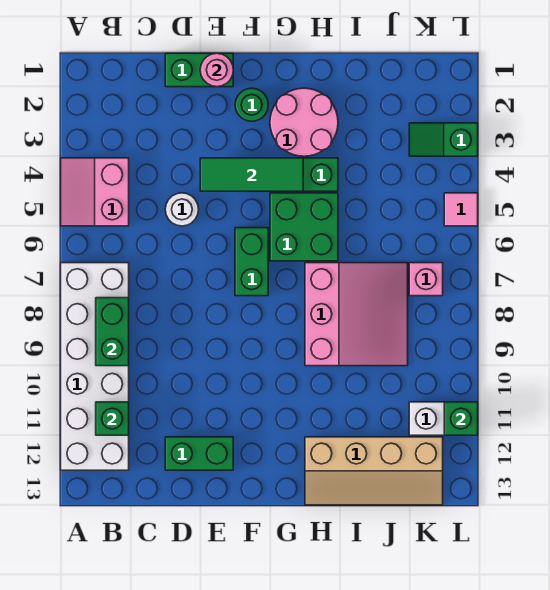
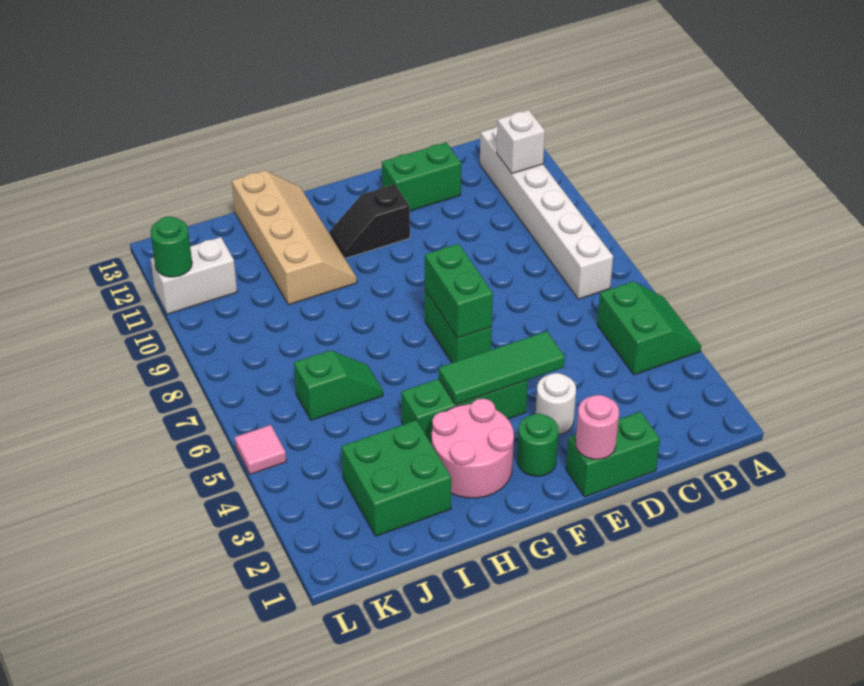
pink 2x2 slope [61,158,129,226] -> green 2x2 slope [597,281,701,375]
white 2x6 brick [61,263,129,470] -> white 1x6 brick [480,127,613,299]
green 1x2 brick [96,298,129,366] -> green 1x2 brick moved to [425,244,493,338]
green 1x1 brick [96,402,129,435] -> white 1x1 brick [496,110,545,174]
white 1x1 round brick [165,193,199,226] -> white 1x1 round brick moved to [536,373,576,435]
none -> black 1x2 slope [330,184,410,258]
green 2x2 brick [270,193,338,261] -> green 2x2 brick moved to [341,420,451,536]
pink 3x3 slope [305,263,408,366] -> none
tan 2x4 slope [305,437,443,505] -> tan 2x4 slope turned to [232,171,357,305]
green 1x2 slope [409,123,478,156] -> green 1x2 slope moved to [294,350,383,420]
pink 1x1 brick [409,263,443,296] -> none
green 1x1 brick [444,402,478,435] -> green 1x1 round brick [150,216,192,277]

